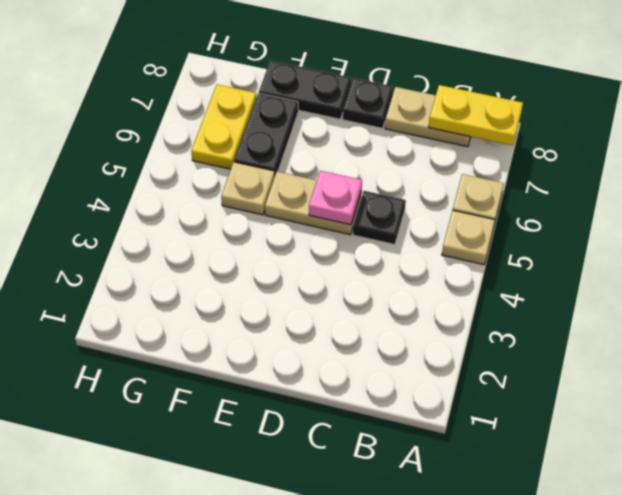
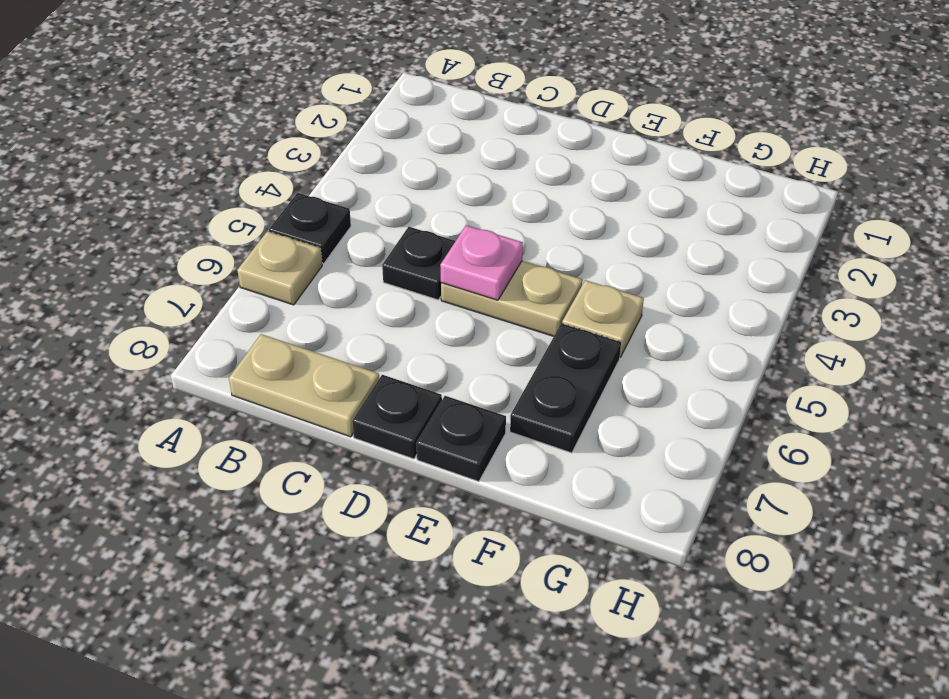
tan 1x1 plate [442,210,495,265] -> black 1x1 plate [269,193,351,264]
yellow 1x2 plate [429,85,523,146] -> none
black 1x2 plate [259,60,351,119] -> black 1x1 plate [416,396,506,482]
yellow 1x2 plate [191,85,256,169] -> none

